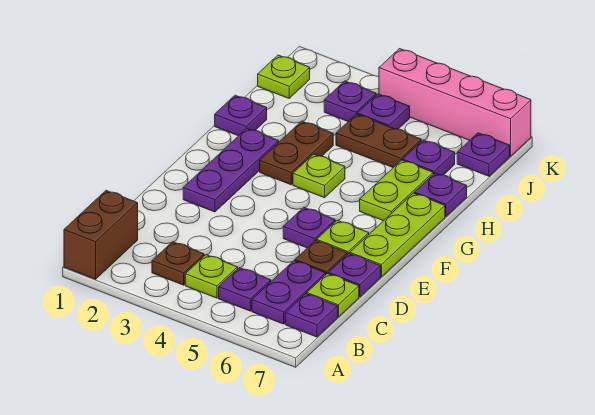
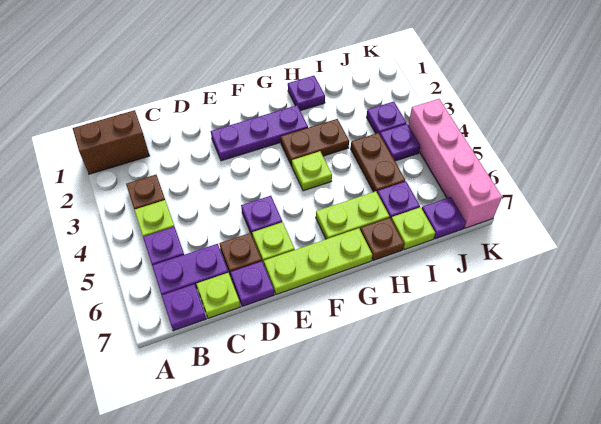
purple 1x1 plate [414,173,467,216] -> brown 1x1 plate [360,218,404,261]
lime 1x1 plate [258,55,310,98] -> lime 1x1 plate moved to [391,207,435,250]

